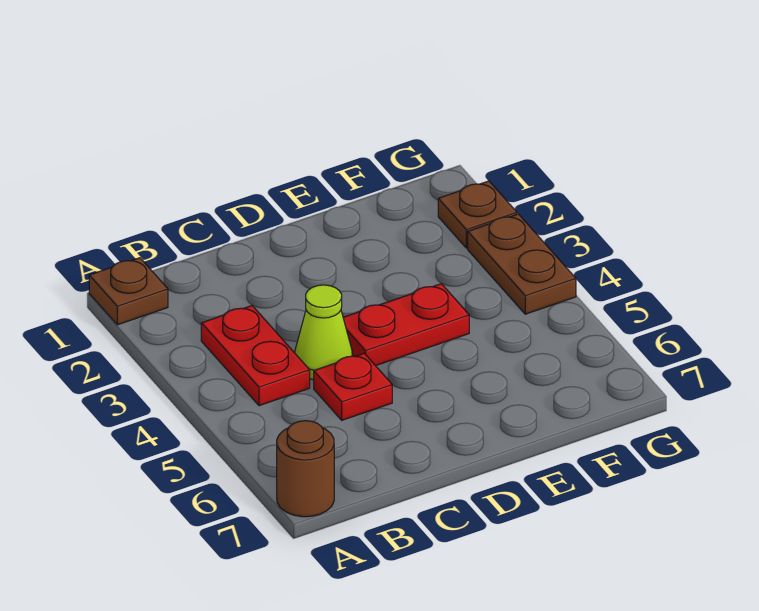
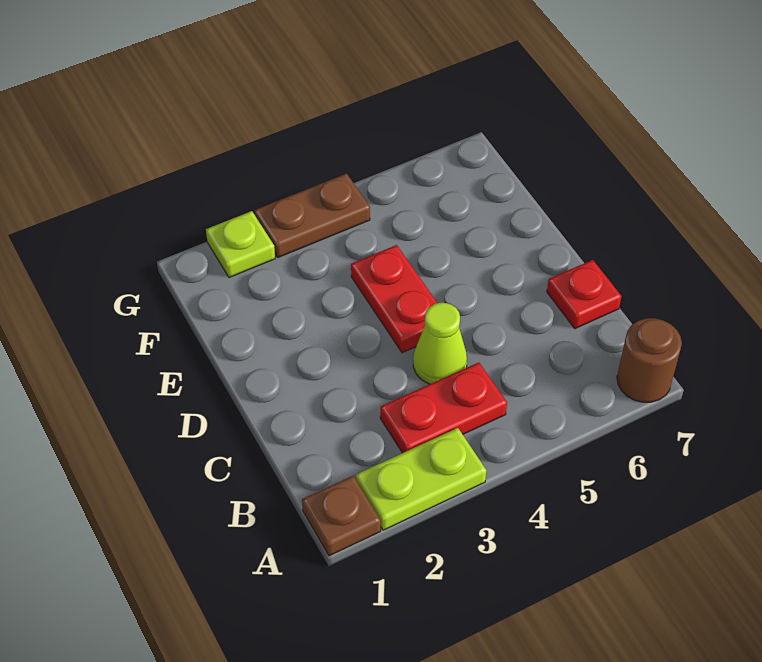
none -> lime 1x2 plate [356,428,487,530]
red 1x1 plate [314,353,392,420] -> red 1x1 plate moved to [547,260,622,329]
brown 1x1 plate [438,181,517,248] -> lime 1x1 plate [206,211,275,278]

